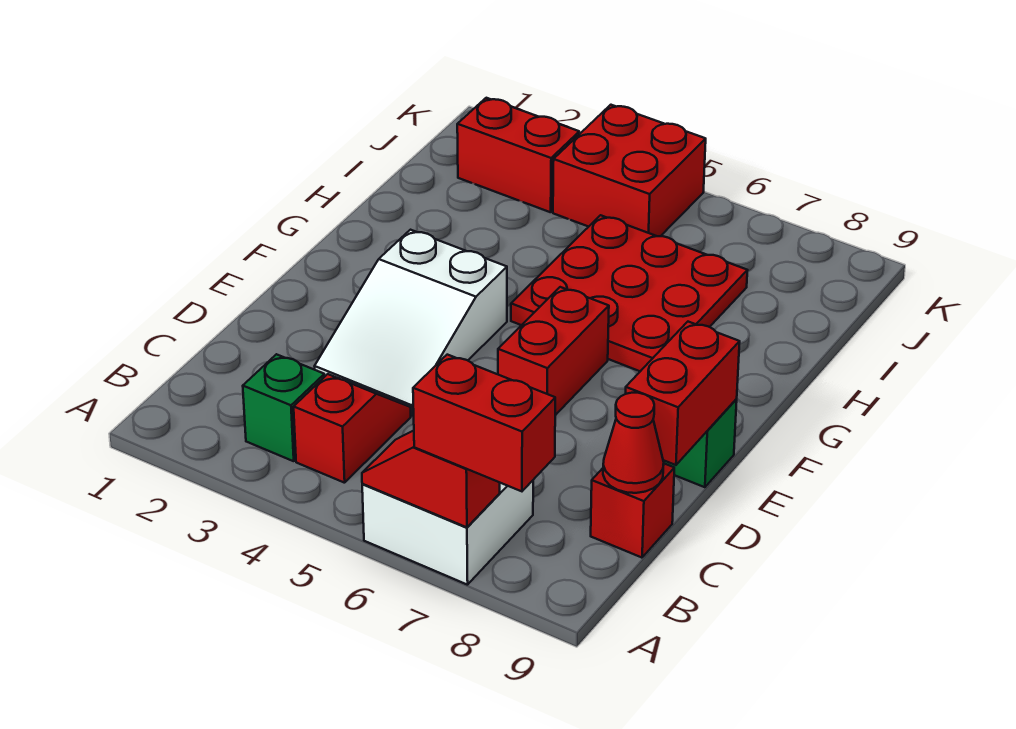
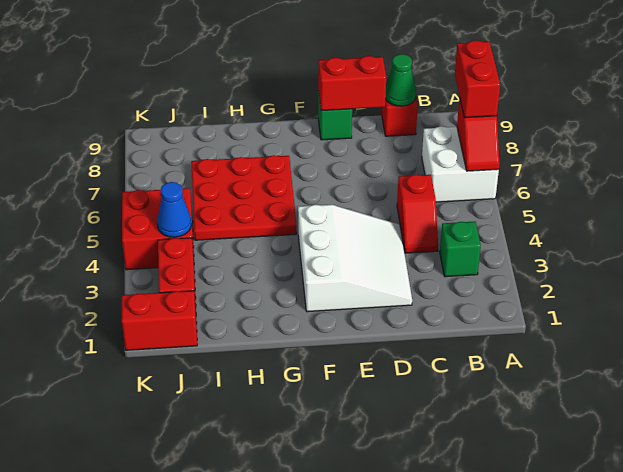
red 1x2 slope [294,374,411,483] -> red 1x2 slope turned to [397,175,438,253]
red 1x1 cone [603,393,664,493] -> green 1x1 cone [385,54,416,106]
white 2x3 slope [315,230,507,415] -> white 3x3 slope [298,205,412,312]
red 1x2 brick [498,287,609,415] -> red 1x2 brick moved to [122,291,197,350]
none -> blue 1x1 cone [157,182,192,237]

